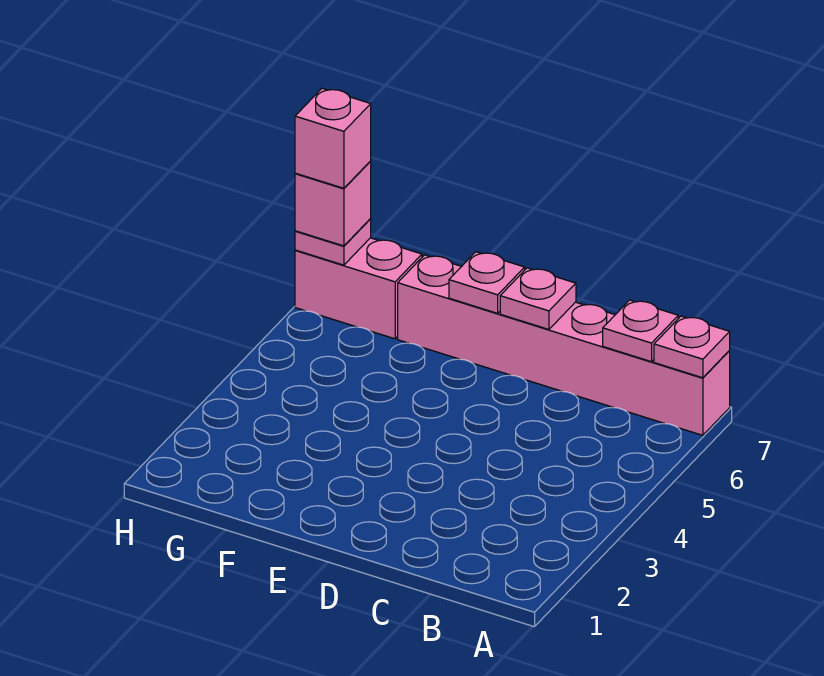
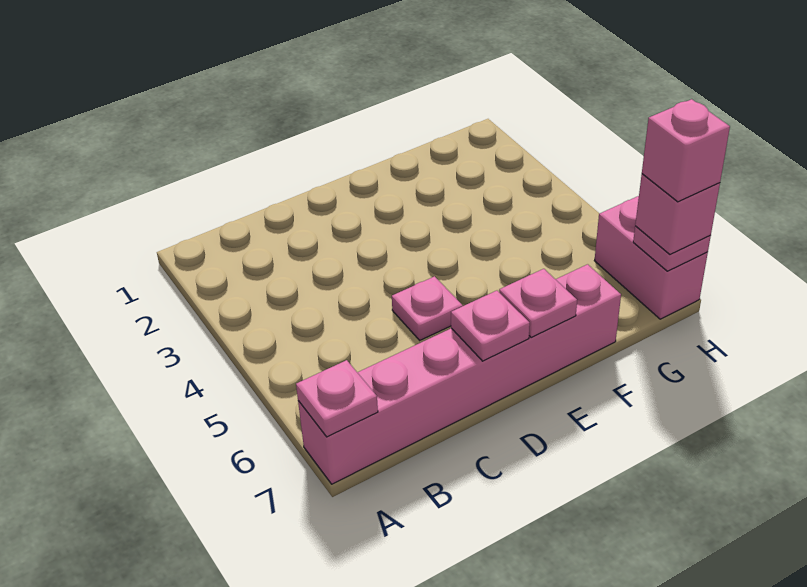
pink 1x1 plate [603,300,678,362] -> pink 1x1 plate moved to [392,276,463,340]
pink 1x2 brick [295,238,422,339] -> pink 1x2 brick turned to [594,196,708,319]

